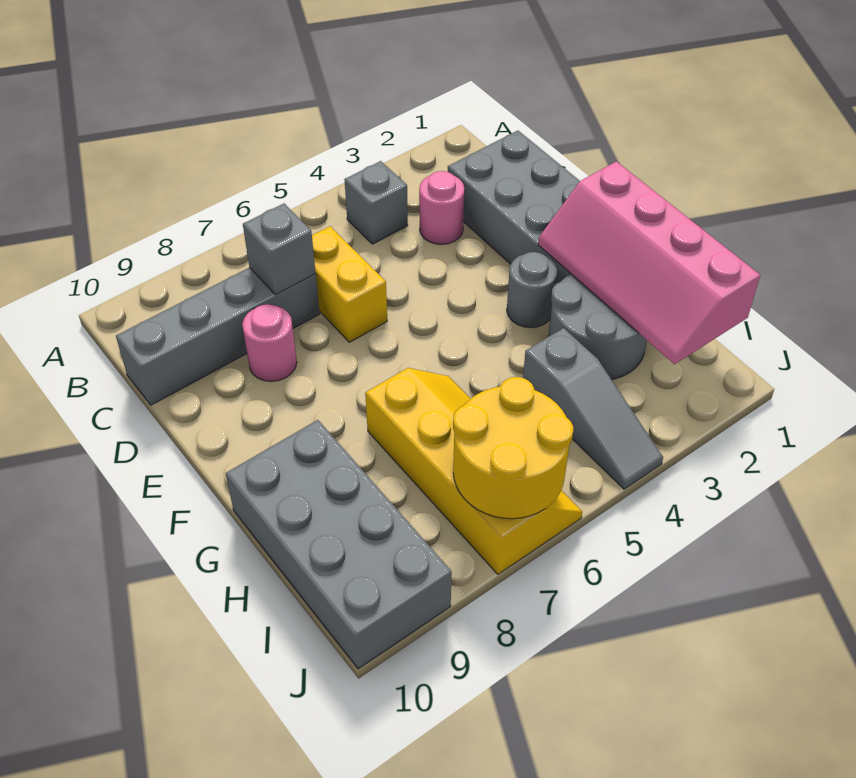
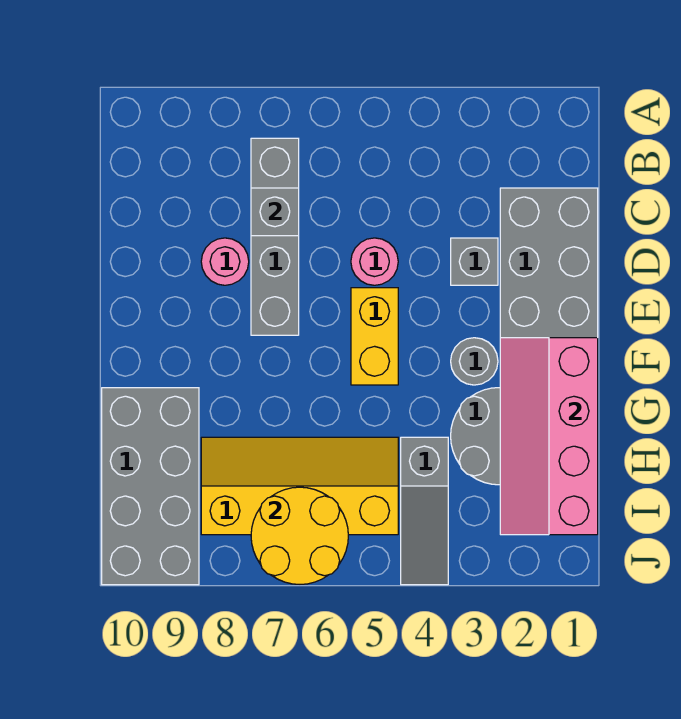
grey 1x1 brick [344,161,408,244] -> grey 1x1 brick moved to [451,238,498,285]
pink 1x1 round brick [419,171,464,244] -> pink 1x1 round brick moved to [351,238,398,285]
yellow 1x2 brick [312,226,387,342] -> yellow 1x2 brick moved to [351,288,398,385]
grey 1x4 brick [116,267,320,405] -> grey 1x4 brick turned to [251,138,299,335]
yellow 2x4 slope [365,368,582,574] -> yellow 2x4 slope turned to [201,437,398,535]

